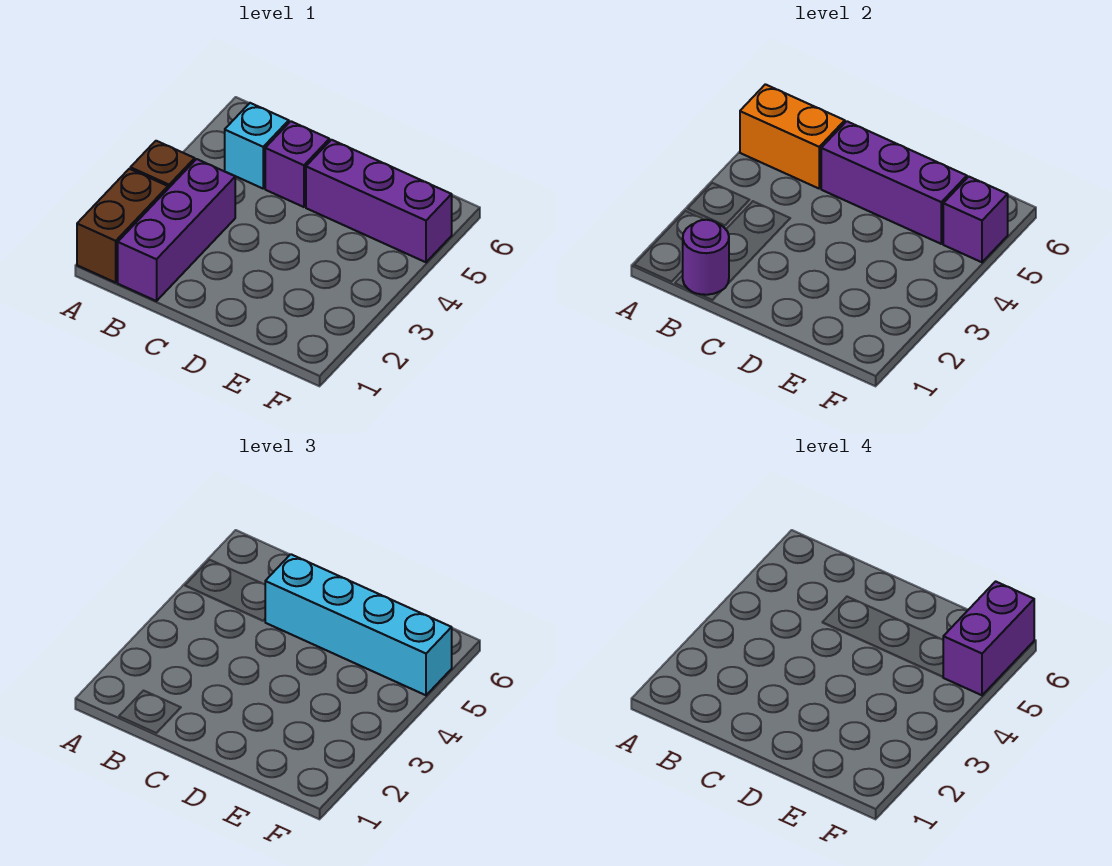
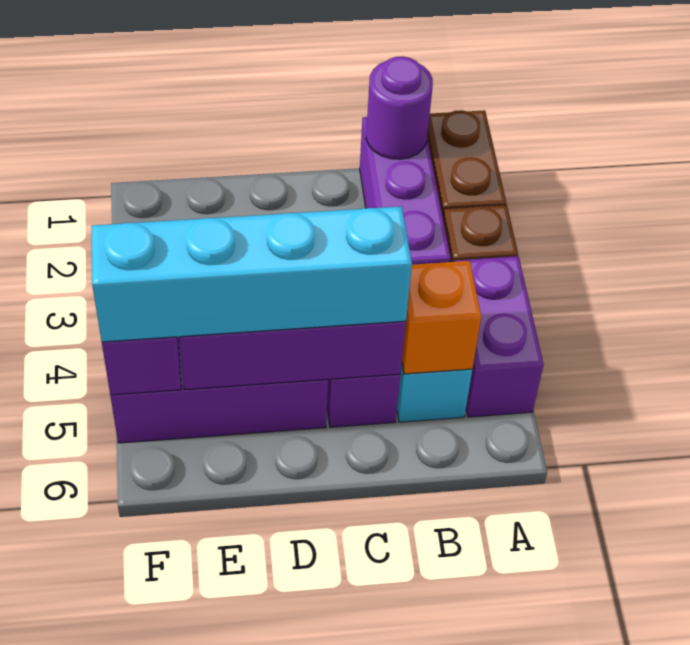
orange 1x2 brick [740,84,845,188] -> orange 1x1 brick [402,261,481,374]
purple 1x2 brick [943,581,1034,695] -> purple 1x2 brick moved to [454,256,544,417]

